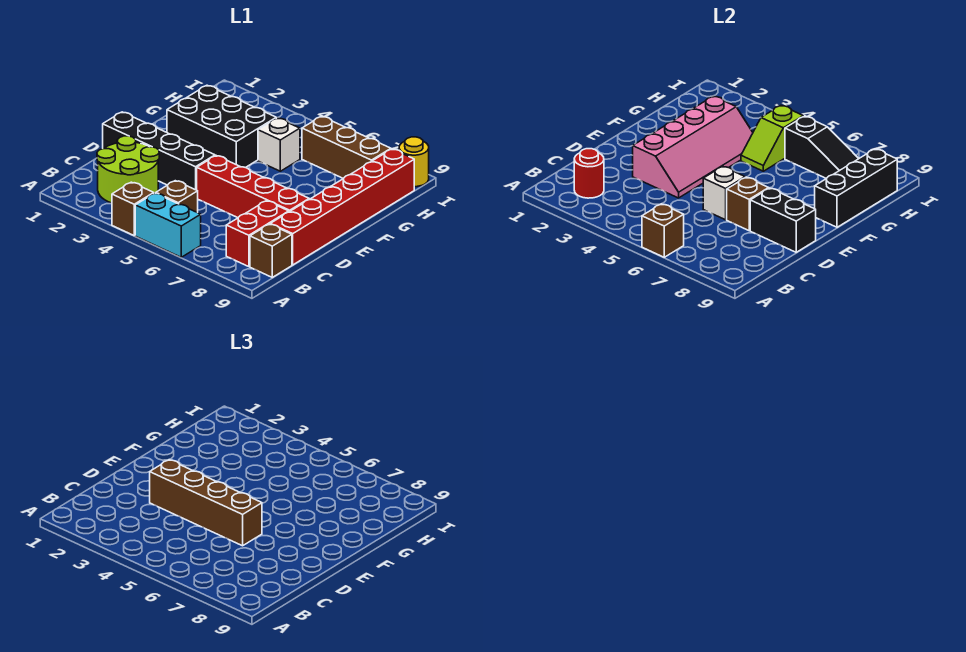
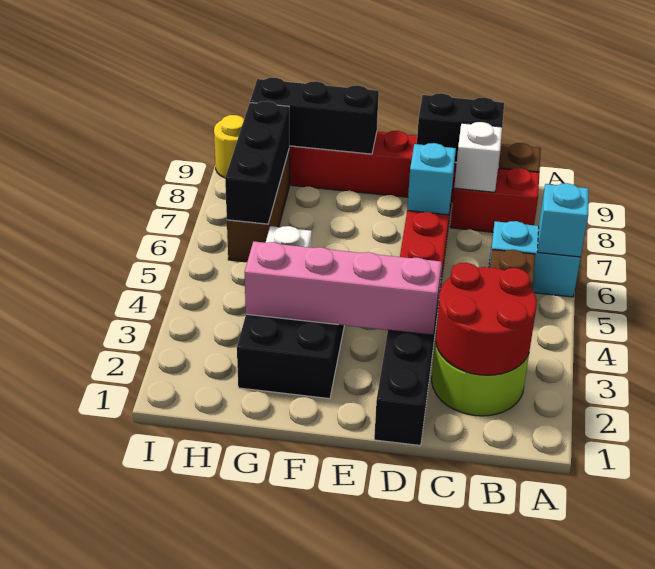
brown 1x1 brick [112,182,154,235] -> none
cyan 1x2 brick [135,193,201,257] -> cyan 1x2 brick turned to [489,221,581,297]
brown 1x1 brick [642,204,684,257] -> cyan 1x1 brick [538,183,588,257]
red 1x1 round brick [574,149,604,198] -> red 2x2 round brick [436,263,537,375]
brown 1x4 brick [150,460,262,546] -> none
white 1x1 brick [703,166,745,220] -> white 1x1 brick moved to [454,122,502,192]
brown 1x1 brick [727,177,769,231] -> cyan 1x1 brick [407,143,456,215]
black 1x2 brick [750,188,816,252] -> black 1x2 brick turned to [417,93,504,163]
lime 1x2 slope [741,106,803,171] -> none
black 1x3 slope [785,116,859,178] -> black 1x3 brick [225,101,289,224]

